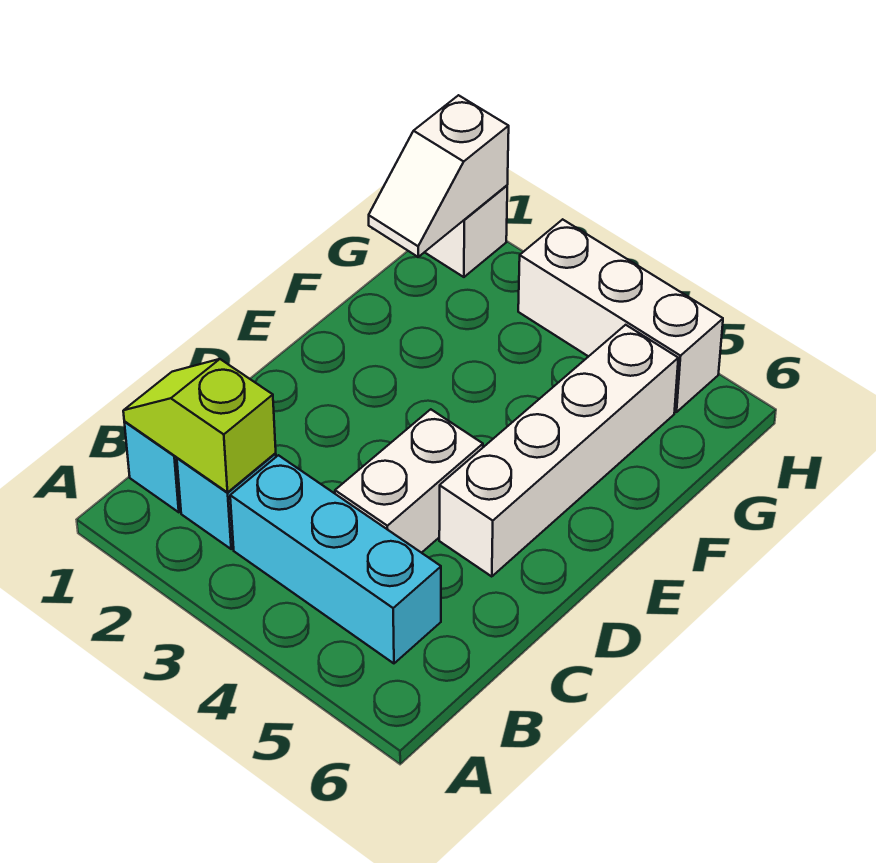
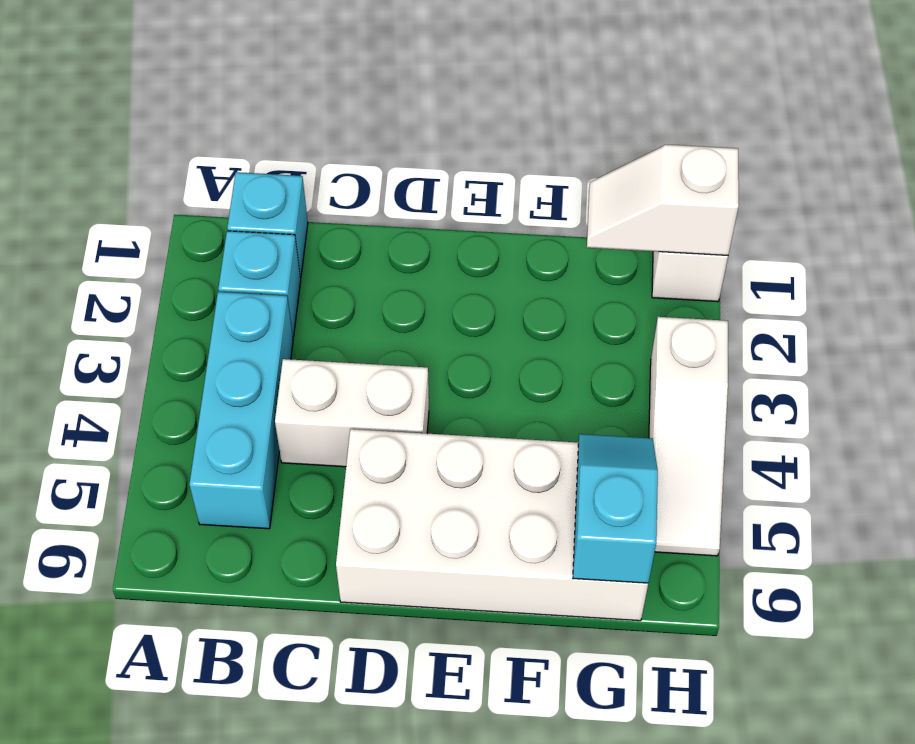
lime 1x2 slope [123,359,276,492] -> none
white 1x4 brick [439,325,678,577] -> white 2x4 brick [336,429,648,621]
none -> cyan 1x2 slope [573,434,658,583]
white 1x3 brick [518,219,723,412] -> white 1x3 slope [649,317,728,556]

